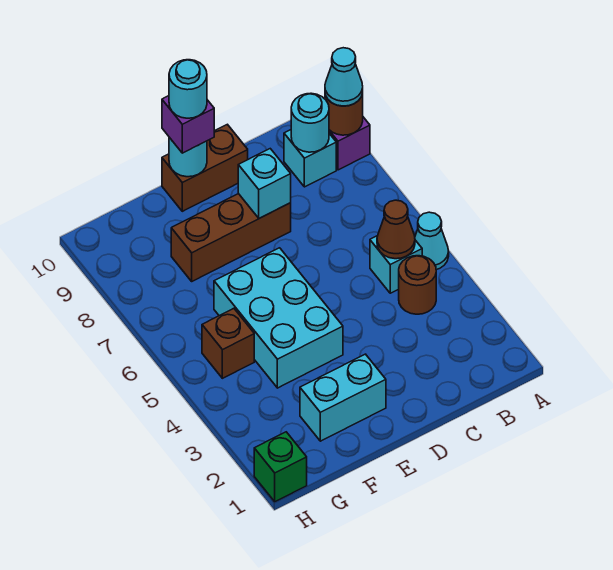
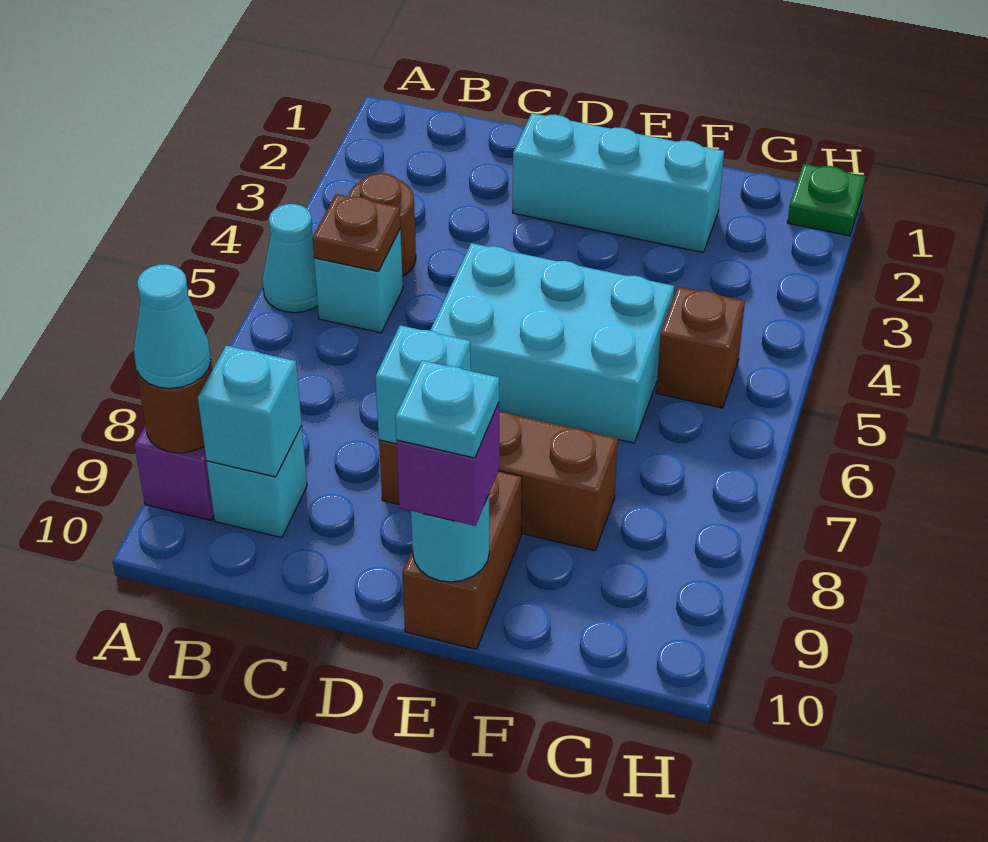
brown 1x1 cone [377,200,415,259] -> brown 1x1 plate [313,194,400,271]
cyan 1x1 round brick [291,93,329,152] -> cyan 1x1 brick [198,345,302,477]
brown 1x2 brick [162,124,248,211] -> brown 1x2 brick turned to [402,471,522,649]
cyan 1x2 brick [300,354,386,441] -> cyan 1x3 brick [513,113,724,252]
cyan 2x3 brick [214,248,343,388] -> cyan 2x3 brick turned to [430,243,674,443]
cyan 1x1 round brick [169,60,207,118] -> cyan 1x1 plate [395,361,499,458]
green 1x1 brick [254,432,307,502] -> green 1x1 plate [788,164,865,236]

